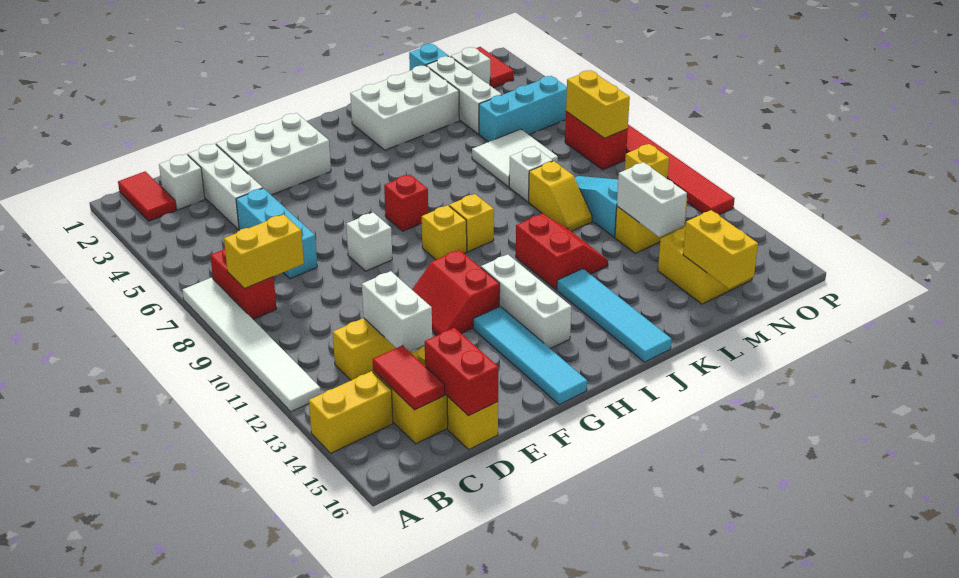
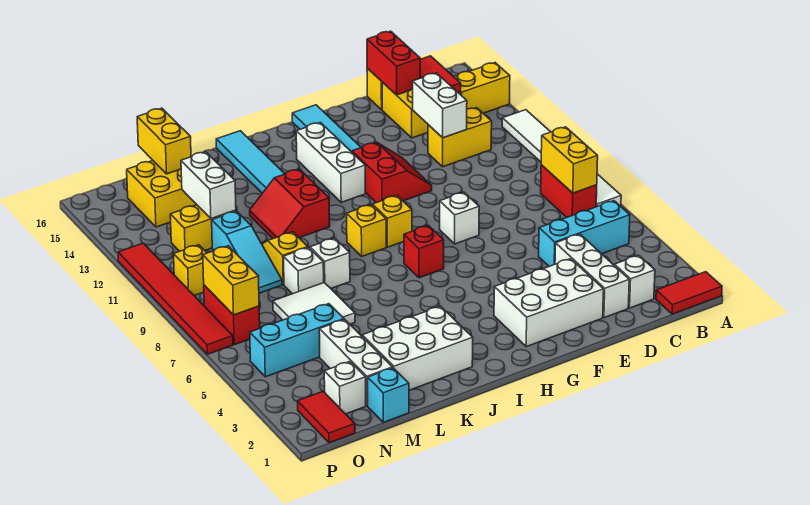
red 1x2 tile [118,171,176,221] -> red 1x2 tile turned to [656,272,722,314]
yellow 1x2 brick [224,214,304,289] -> yellow 1x2 brick turned to [541,127,598,193]
cyan 1x3 brick [236,188,317,279] -> cyan 1x3 brick turned to [539,201,630,266]
none -> white 1x1 brick [310,238,350,288]

